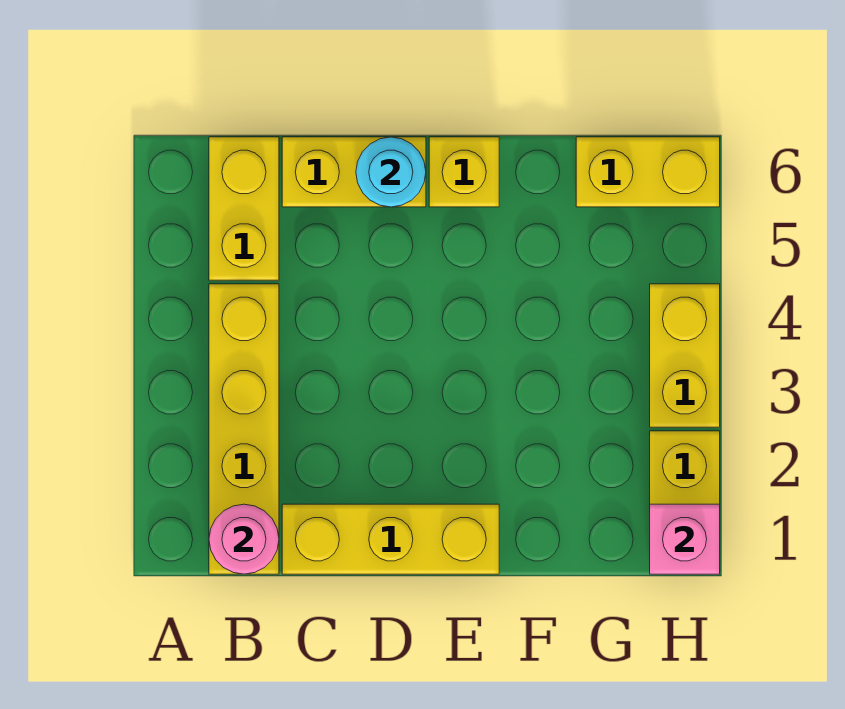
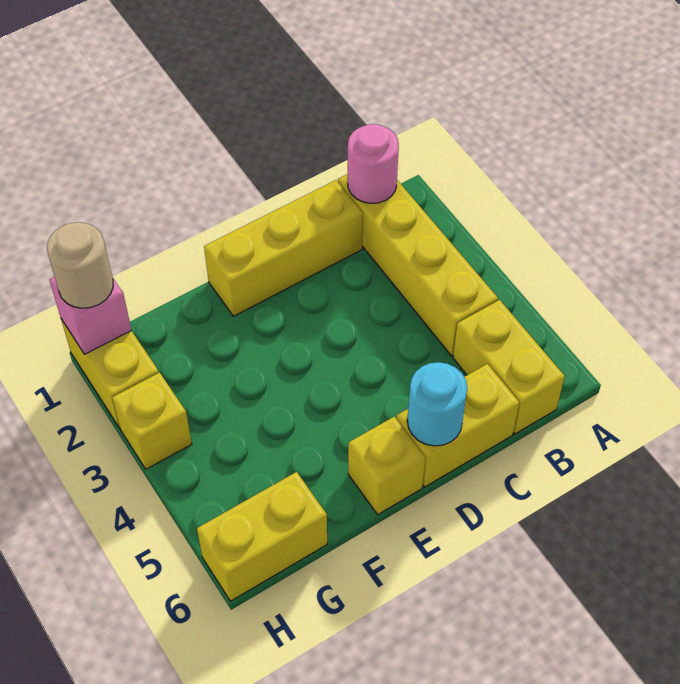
none -> tan 1x1 round brick [47,222,113,308]
yellow 1x2 brick [650,284,720,427] -> yellow 1x1 brick [112,372,192,469]

